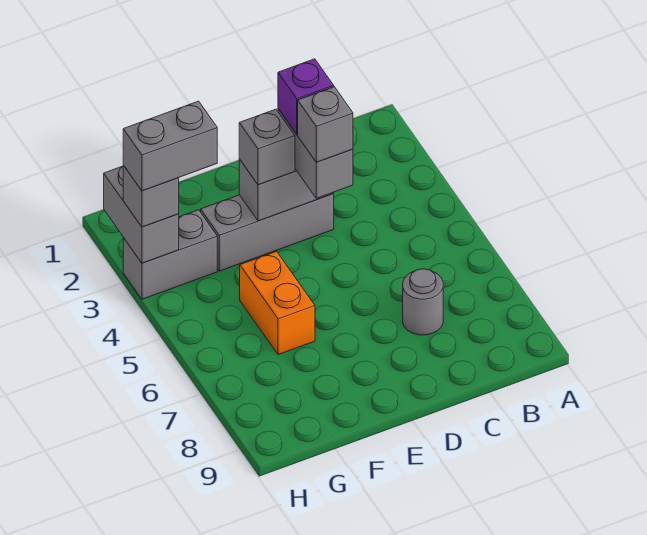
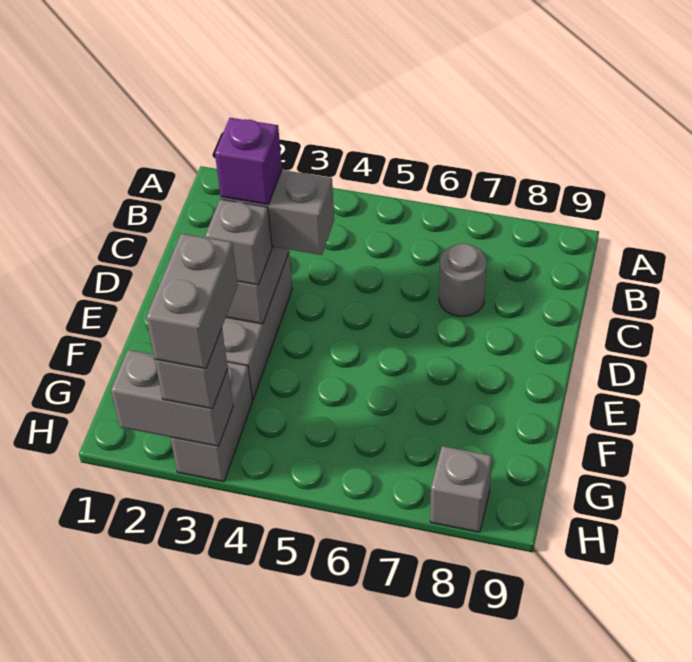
grey 1x1 brick [298,87,353,162] -> grey 1x1 brick moved to [430,446,492,532]
orange 1x2 brick [240,251,315,355] -> none

